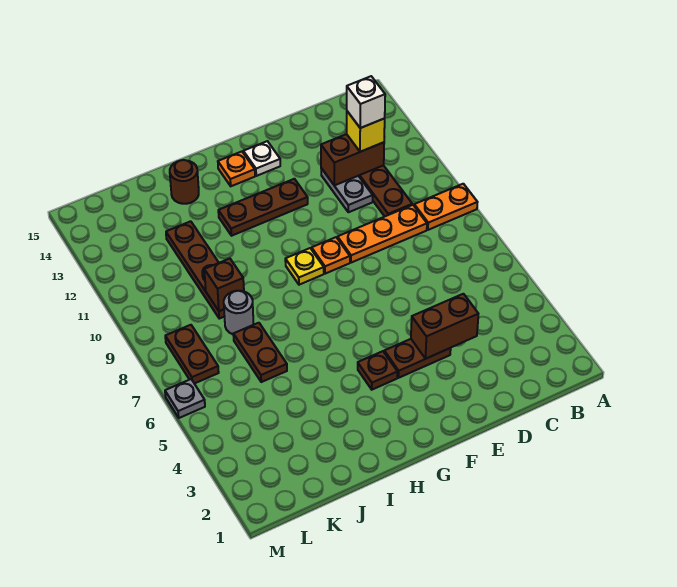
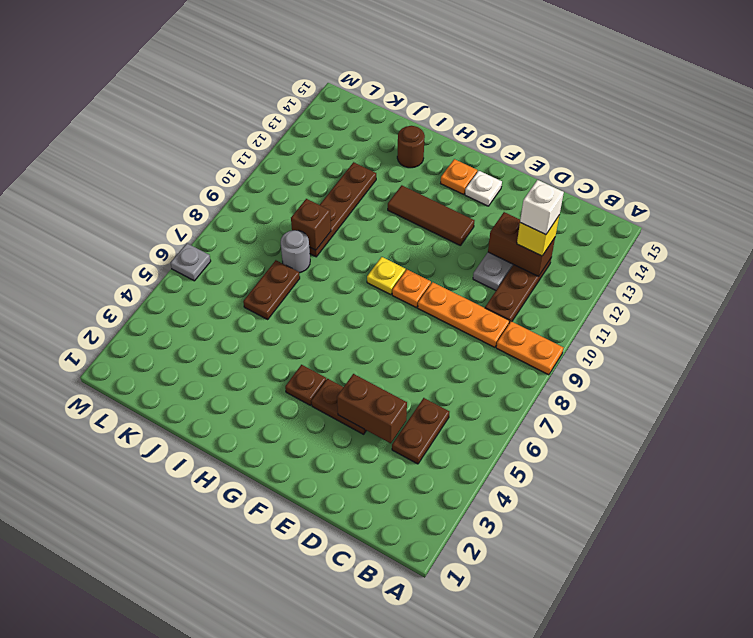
brown 1x3 plate [218,179,308,236] -> brown 1x3 tile [388,185,474,246]
brown 1x2 plate [165,325,219,384] -> brown 1x2 plate moved to [392,398,449,464]

